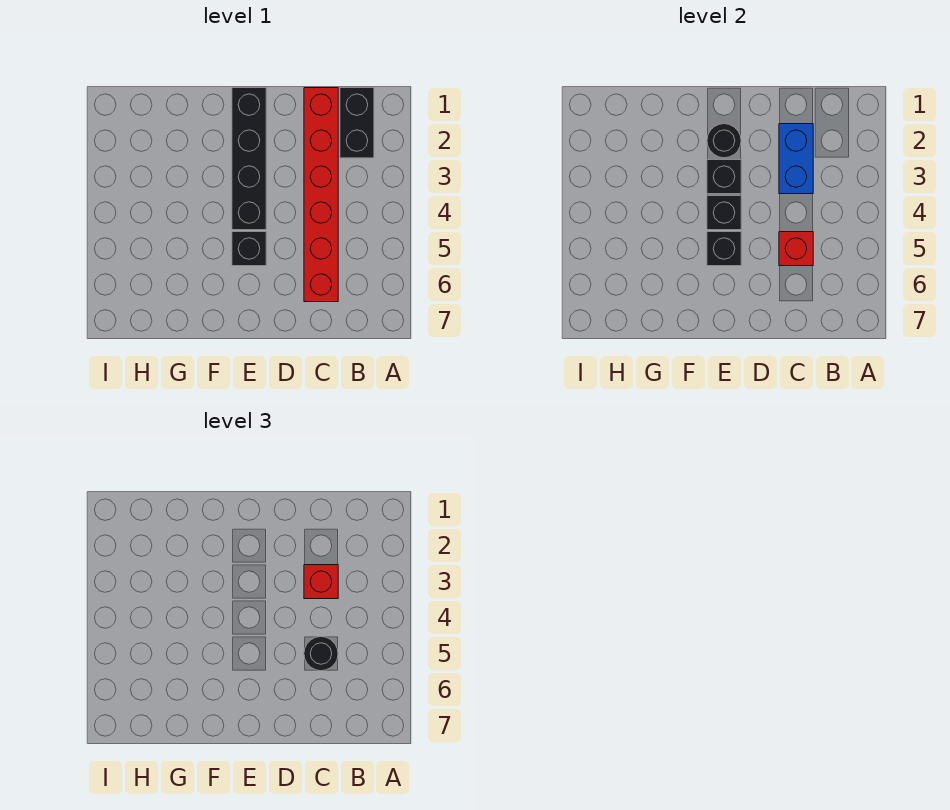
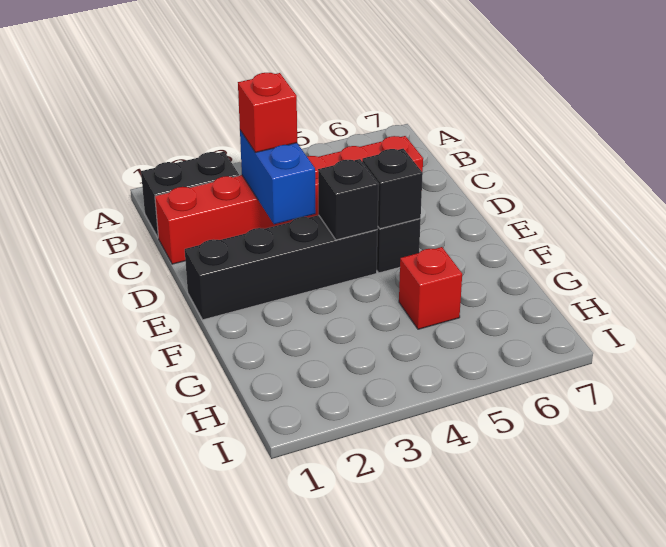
blue 1x2 brick [779,124,813,194] -> blue 1x2 brick turned to [240,130,316,224]
red 1x1 brick [779,232,813,266] -> red 1x1 brick moved to [399,247,462,329]
black 1x1 round brick [304,637,338,671] -> none
black 1x1 round brick [707,124,741,158] -> none
black 1x1 brick [707,160,741,194] -> none

